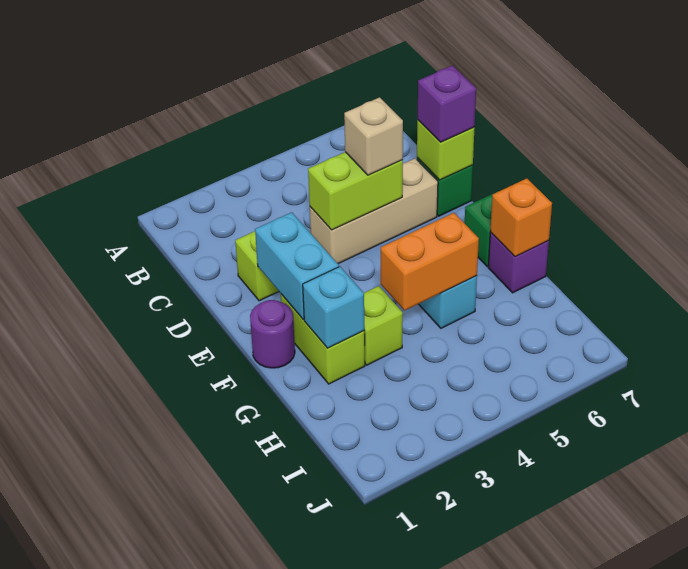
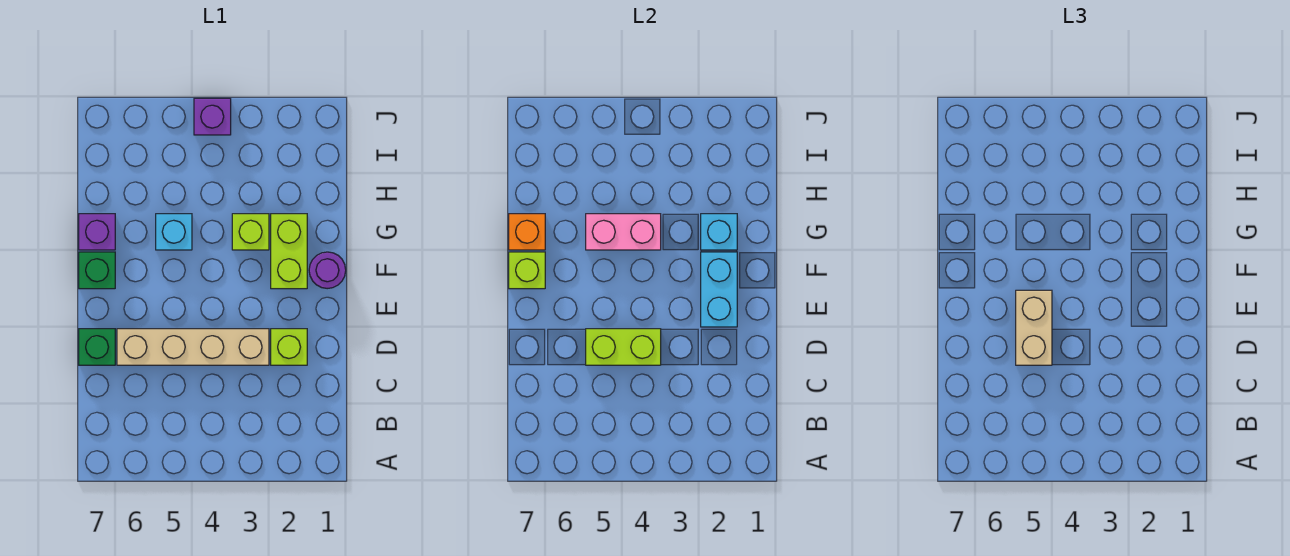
tan 1x3 brick [310,158,438,264] -> tan 1x4 brick [117,329,269,365]
tan 1x1 brick [344,97,403,175] -> tan 1x2 brick [1016,290,1052,365]
lime 1x1 brick [417,120,474,180] -> lime 1x1 brick moved to [509,252,545,289]
purple 1x1 brick [418,65,476,142] -> purple 1x1 brick moved to [194,98,231,135]
orange 1x2 brick [381,213,479,311] -> pink 1x2 brick [586,214,661,250]

